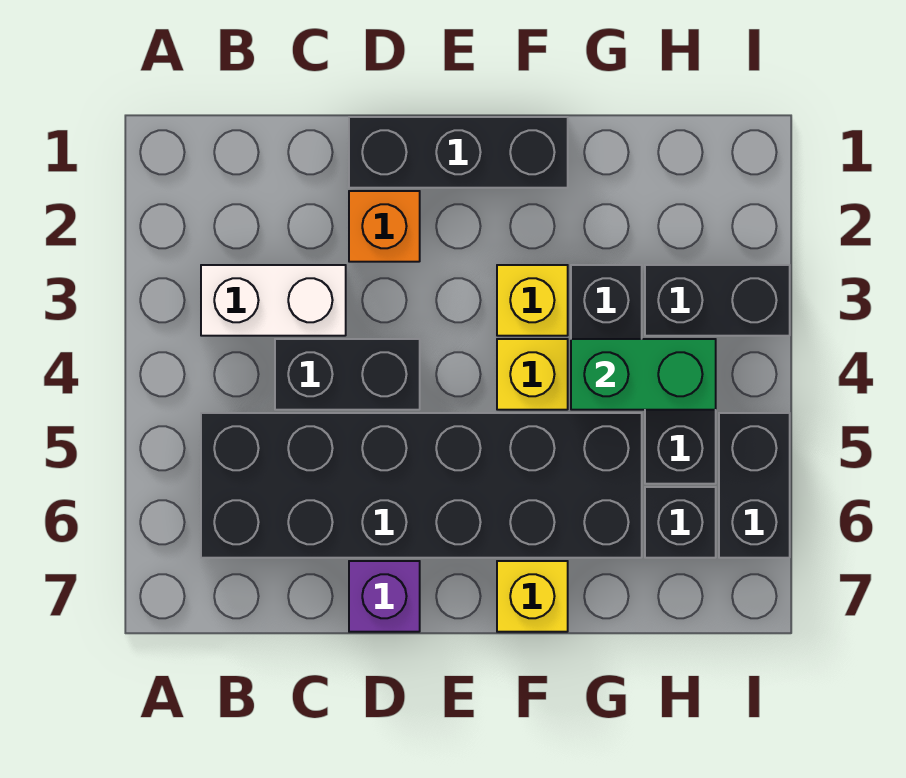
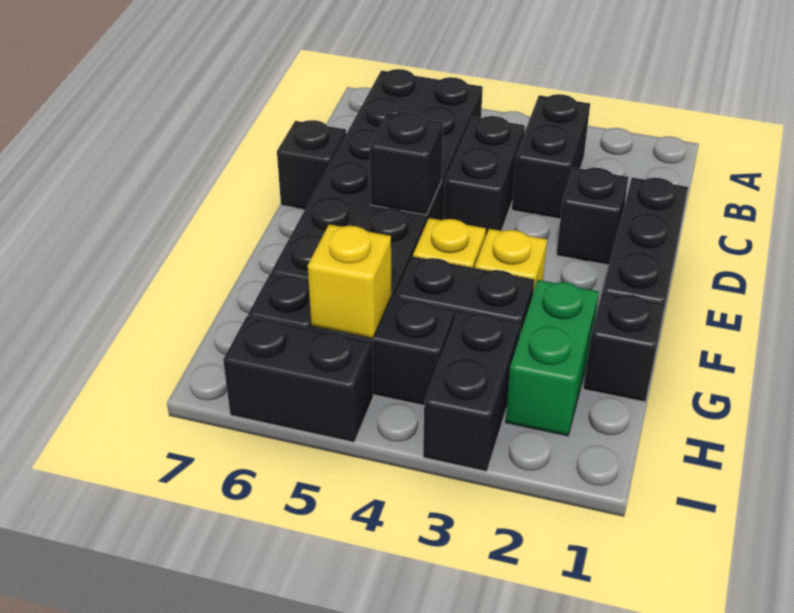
white 1x2 brick [201,265,346,336] -> black 1x2 brick [512,94,590,219]
orange 1x1 brick [349,191,420,262] -> black 1x1 brick [557,168,629,265]
purple 1x1 brick [349,561,420,632] -> black 1x1 brick [277,120,346,210]
none -> black 1x1 brick [370,112,443,215]
yellow 1x1 brick [497,561,568,632] -> yellow 1x1 brick moved to [308,224,391,338]
none -> black 1x1 brick [584,292,665,402]
green 1x2 brick [571,339,716,410] -> green 1x2 brick moved to [505,280,599,436]

